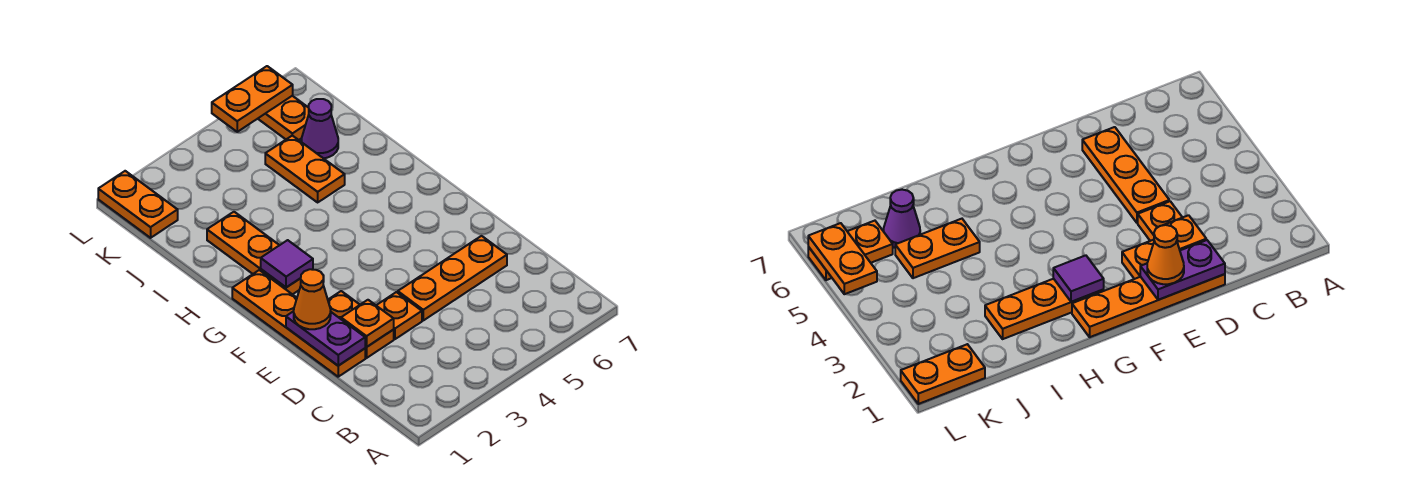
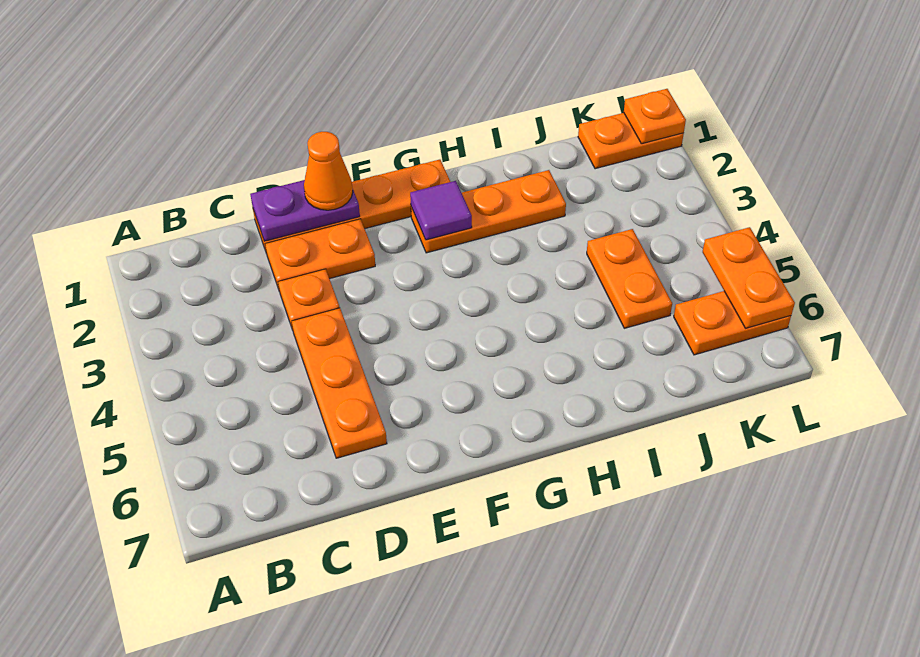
orange 1x1 plate [341,300,394,347] -> orange 1x1 plate moved to [624,89,686,144]
orange 1x2 plate [265,136,345,202] -> orange 1x2 plate turned to [587,229,672,328]
purple 1x1 cone [302,99,338,158] -> none

